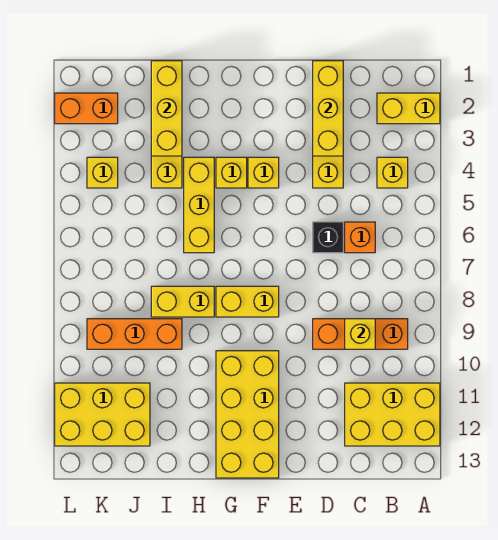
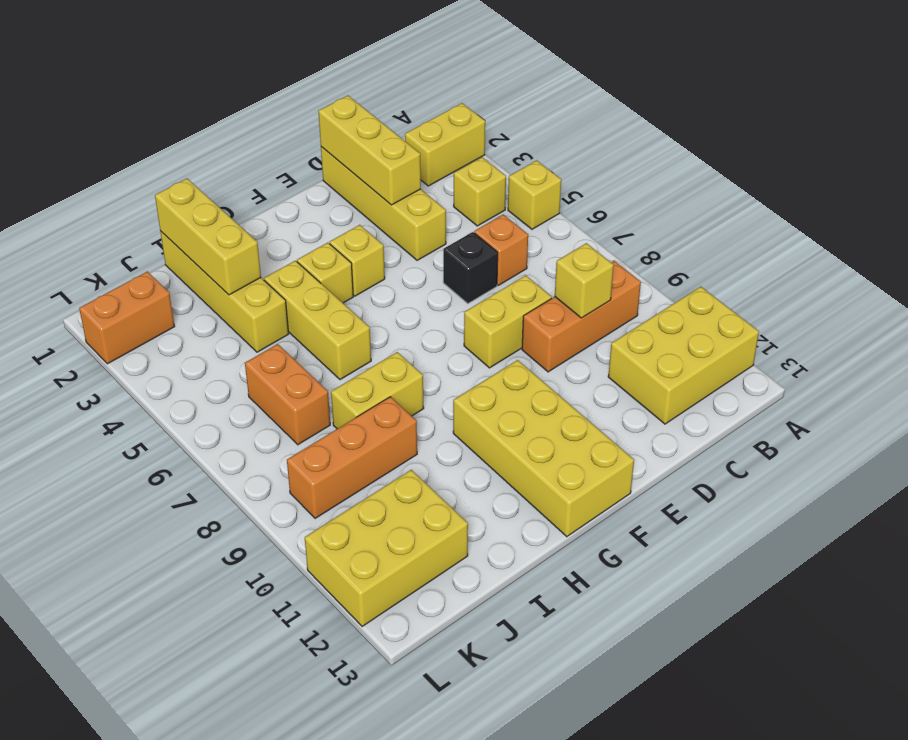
yellow 1x2 brick [216,286,279,317] -> yellow 1x2 brick moved to [464,275,552,368]
none -> orange 1x2 brick [245,344,330,445]
yellow 1x1 brick [87,157,118,188] -> yellow 1x1 brick moved to [508,160,561,229]

